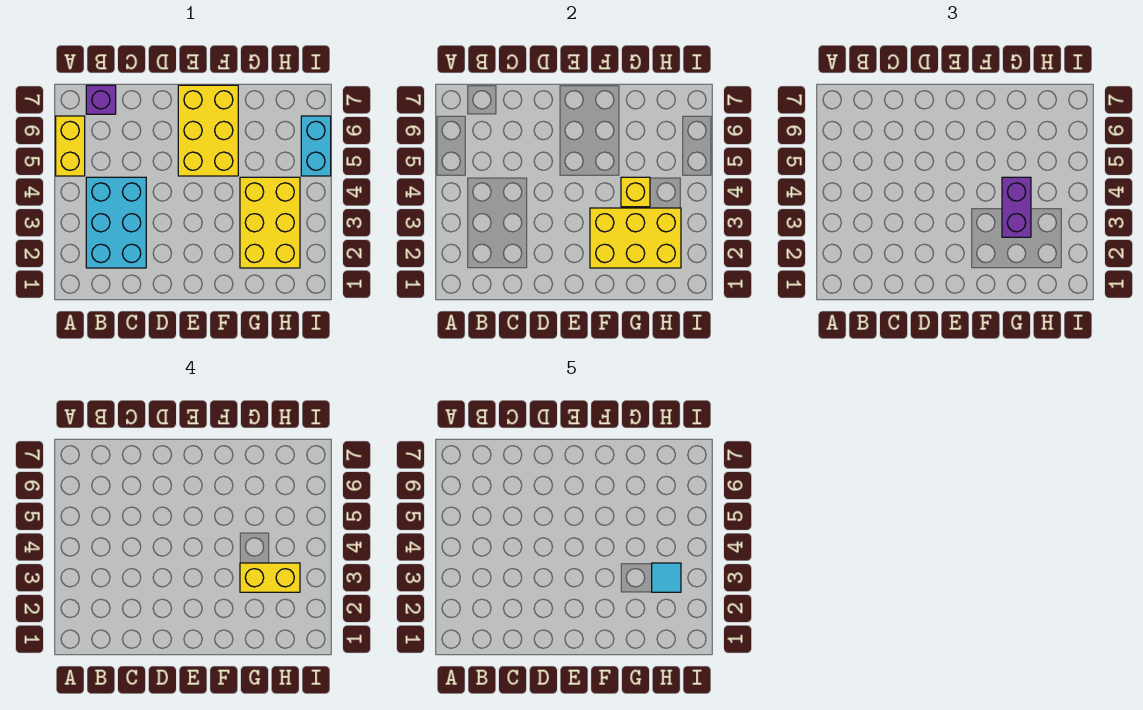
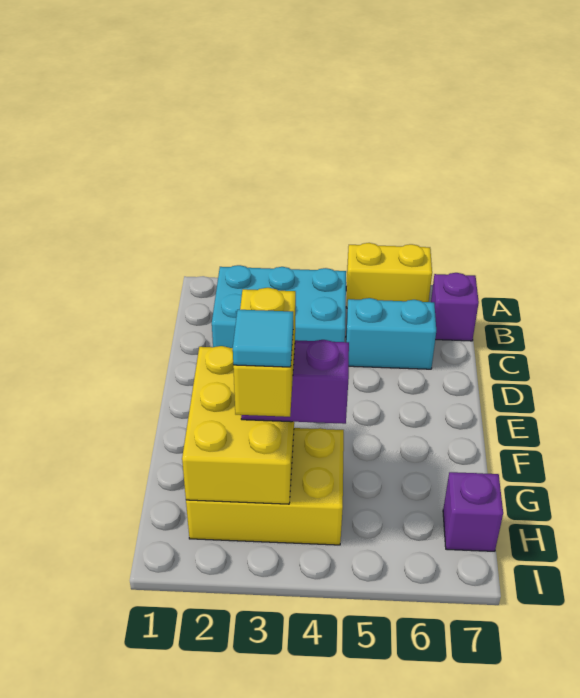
yellow 2x3 brick [178,85,238,176] -> none
yellow 1x1 brick [621,177,650,207] -> none
none -> purple 1x1 brick [443,472,503,551]
cyan 1x2 brick [301,116,331,176] -> cyan 1x2 brick moved to [346,298,436,369]

